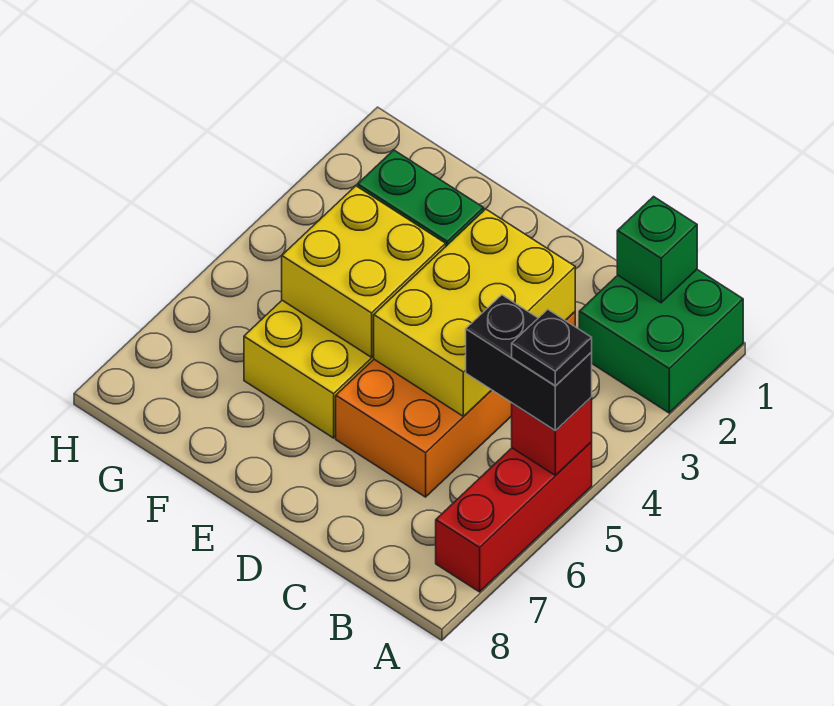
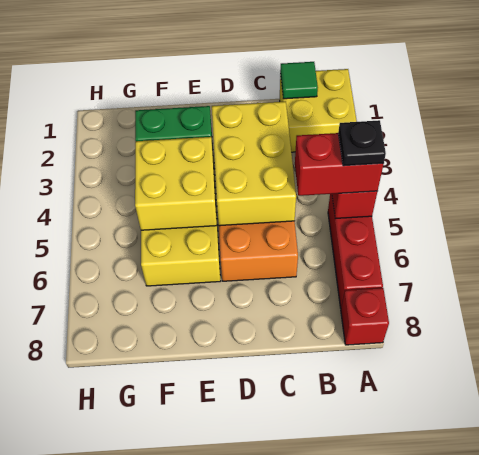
green 2x2 brick [579,270,743,413] -> yellow 2x2 brick [280,69,357,152]
black 1x2 brick [466,295,592,430] -> red 1x2 brick [295,133,384,196]
none -> red 1x1 brick [341,288,389,345]
green 1x1 brick [617,197,697,303] -> green 1x1 tile [280,62,318,99]

